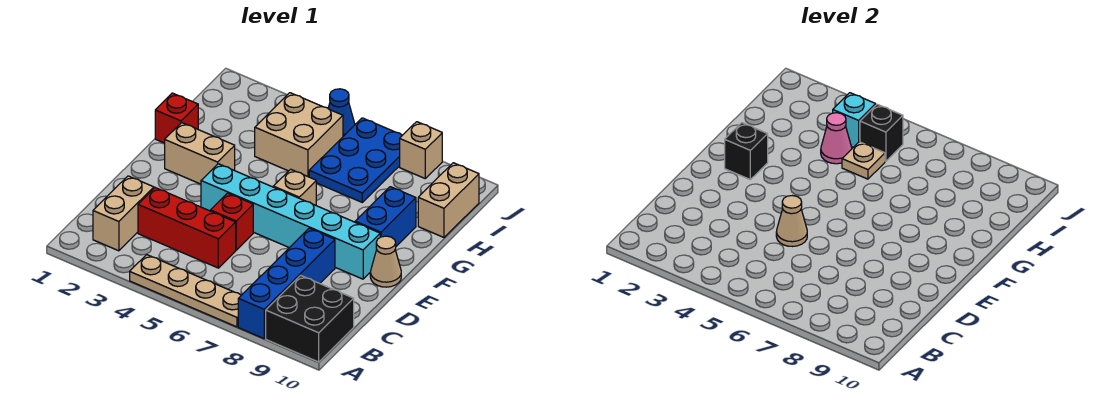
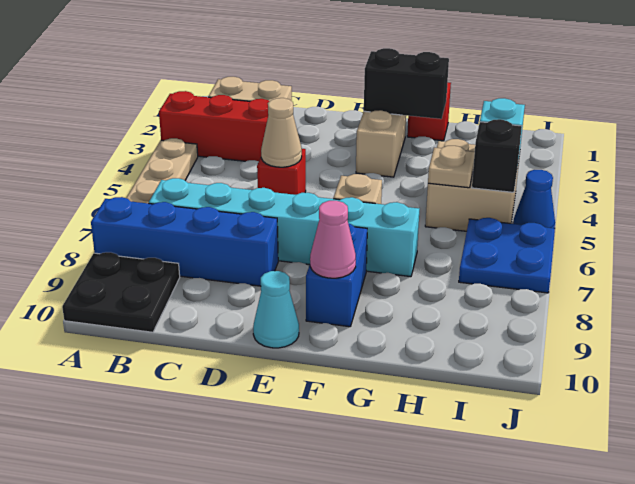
black 2x2 brick [266,275,354,362] -> black 2x2 plate [62,252,180,332]
red 1x3 brick [138,188,236,268] -> red 1x3 brick turned to [159,91,269,161]
cyan 1x6 brick [201,164,380,279] -> cyan 1x6 brick turned to [149,178,419,277]
tan 1x1 cone [370,236,401,287] -> cyan 1x1 cone [253,271,299,348]
black 1x1 brick [725,123,768,179] -> black 1x2 brick [364,48,449,119]
blue 1x2 brick [355,187,416,246] -> blue 1x2 brick turned to [306,223,367,327]
pink 1x1 cone [821,113,852,164] -> pink 1x1 cone moved to [310,201,356,278]
blue 2x3 plate [309,118,402,202] -> blue 2x2 plate [459,218,555,293]
tan 1x2 brick [418,163,479,237] -> none
tan 1x1 brick [400,122,442,178] -> none

